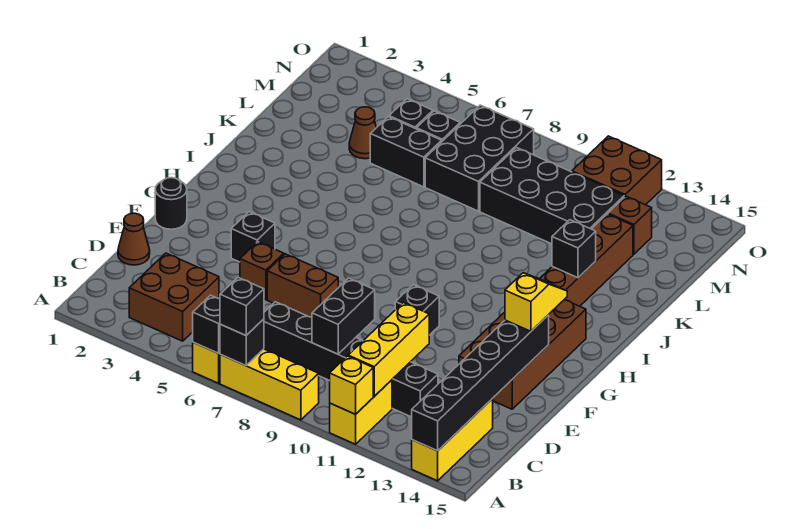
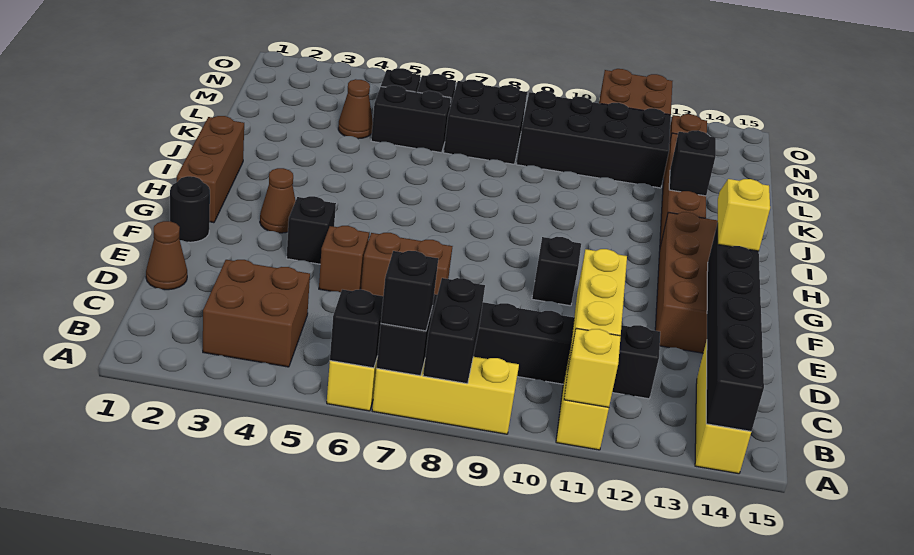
black 1x2 brick [312,278,375,354] -> black 1x2 brick moved to [423,278,485,384]
none -> brown 1x3 brick [177,116,244,223]
none -> brown 1x1 cone [260,168,296,233]
black 2x3 brick [425,105,534,211] -> black 2x2 brick [444,80,527,164]

